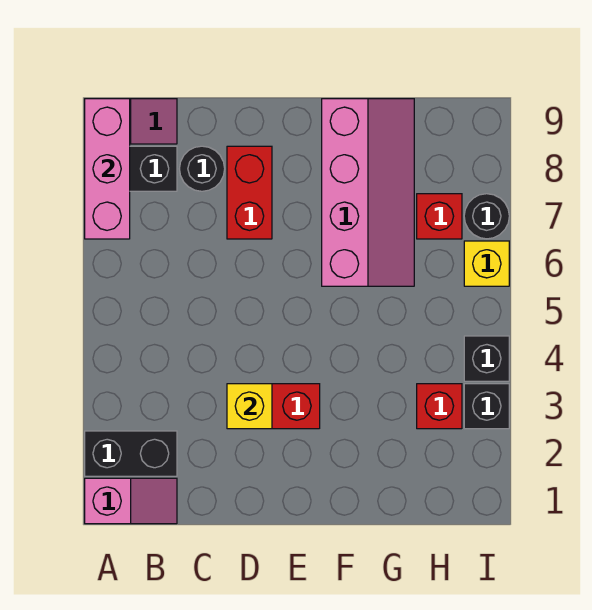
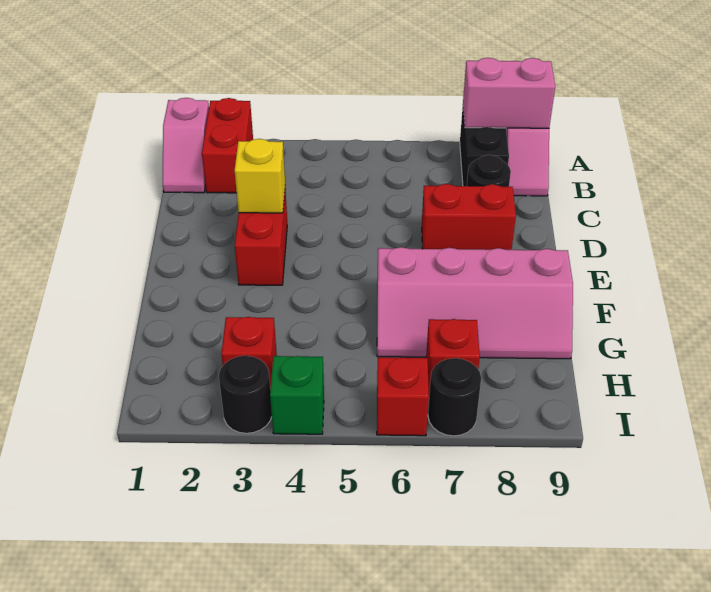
black 1x2 brick [85,431,177,476] -> red 1x2 brick [202,98,253,193]
pink 1x3 brick [85,99,130,239] -> pink 1x2 brick [463,58,555,128]
black 1x1 brick [464,384,509,429] -> black 1x1 round brick [219,356,272,433]
black 1x1 brick [464,336,509,381] -> green 1x1 brick [270,356,324,434]
yellow 1x1 brick [464,241,509,286] -> red 1x1 brick [377,357,429,436]

